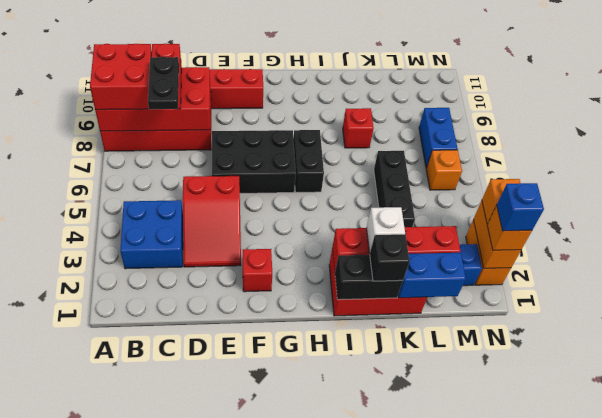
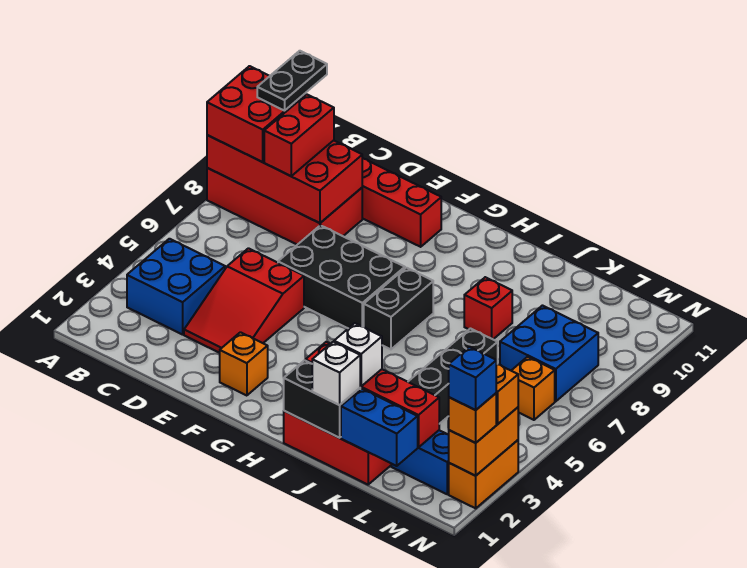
black 1x2 plate [148,57,179,109] -> black 1x2 plate moved to [257,51,327,111]
red 1x1 brick [243,249,272,292] -> orange 1x1 brick [220,332,268,396]
black 1x1 brick [370,235,410,281] -> white 1x1 brick [312,342,360,405]
blue 1x2 brick [419,108,458,168] -> blue 2x2 brick [500,306,598,401]

